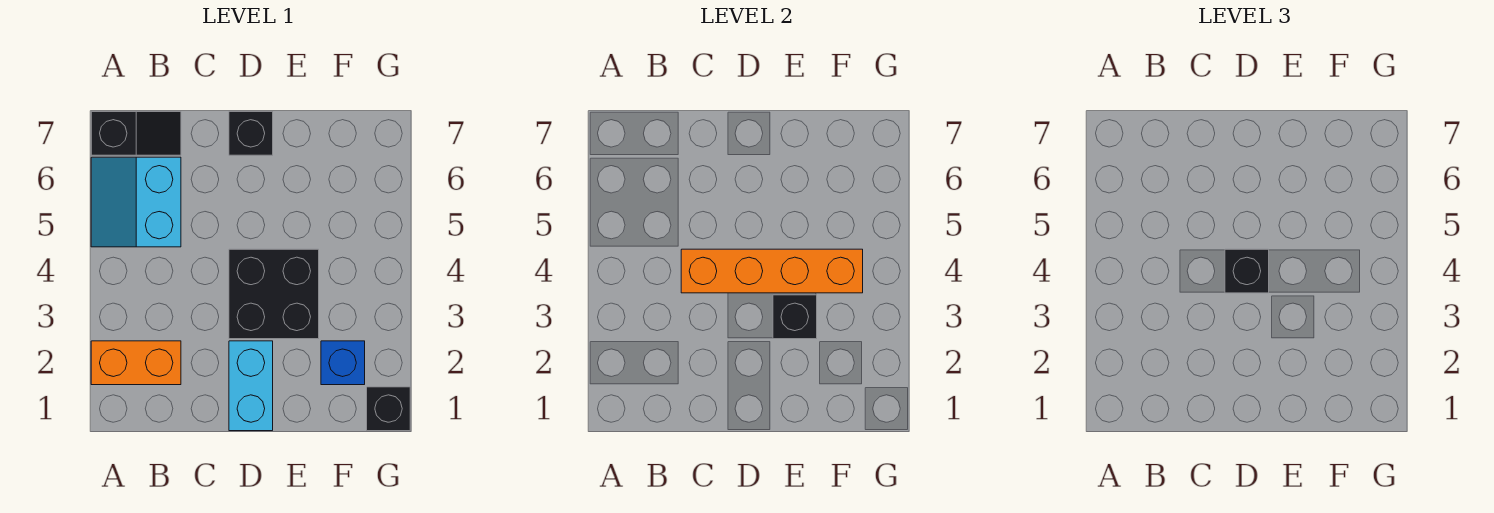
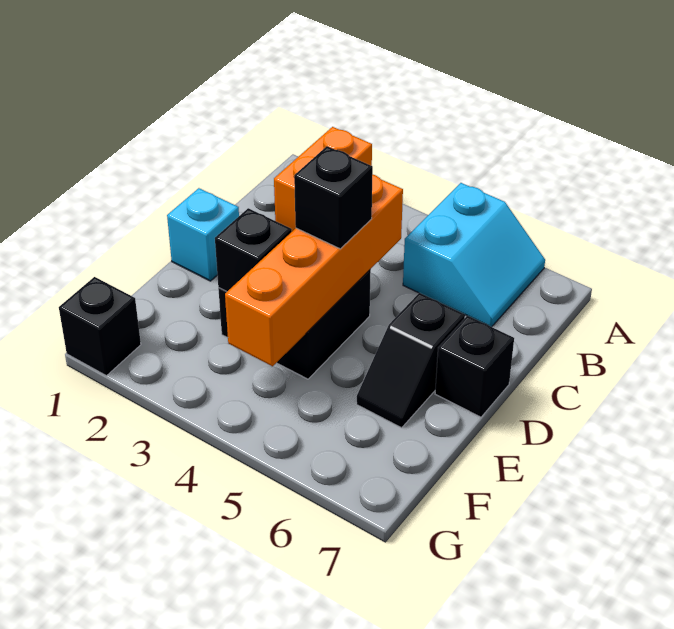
cyan 2x2 slope [91,157,181,247] -> cyan 2x2 slope turned to [403,183,545,327]
black 1x2 slope [91,112,181,155] -> black 1x2 slope moved to [357,293,465,428]
cyan 1x2 brick [229,341,273,431] -> cyan 1x1 brick [167,188,239,281]
blue 1x1 brick [321,341,365,385] -> none

